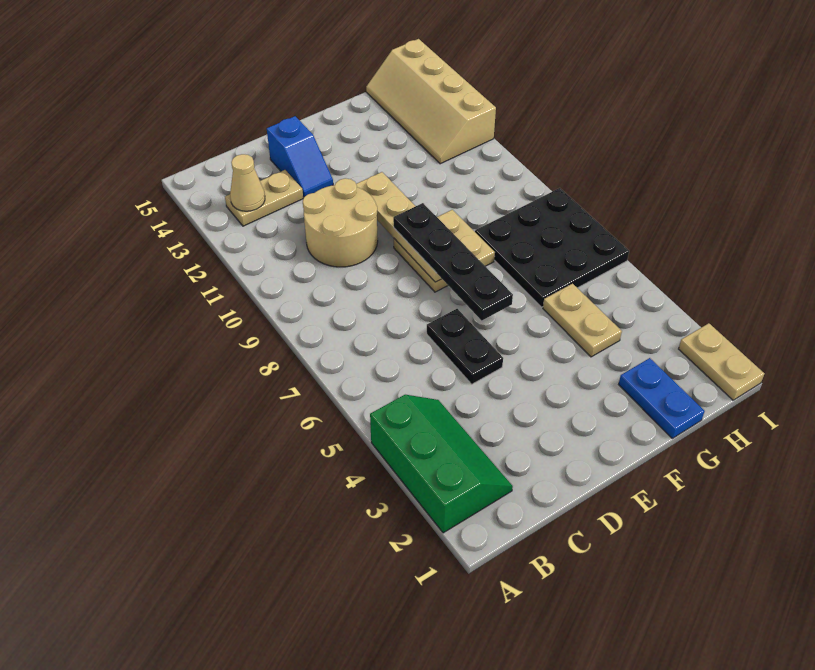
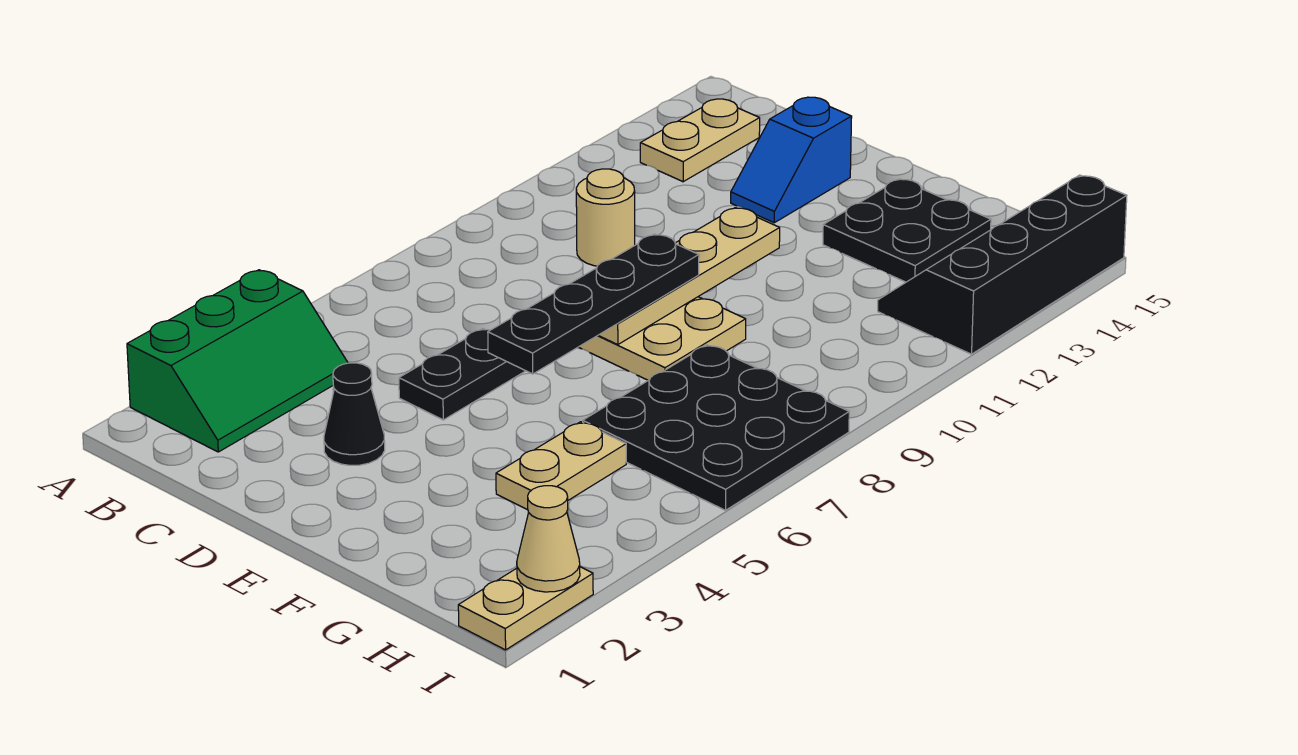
tan 1x2 plate [225,170,303,226] -> tan 1x2 plate turned to [640,99,760,182]
tan 1x1 cone [230,154,265,211] -> tan 1x1 cone moved to [517,486,580,592]
tan 2x2 round brick [303,178,378,267] -> tan 1x1 round brick [576,169,635,266]
none -> black 1x1 cone [324,363,385,465]
none -> black 2x2 plate [823,179,991,282]
blue 1x2 plate [619,358,705,438] -> none
tan 2x4 slope [366,39,496,164] -> black 2x4 slope [878,175,1127,354]

